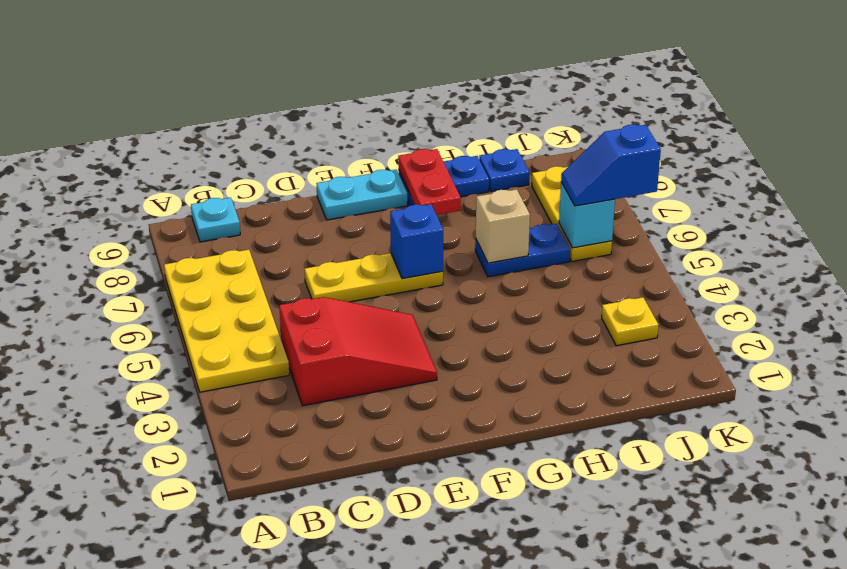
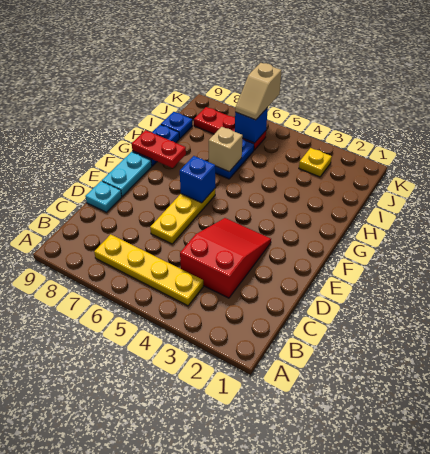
yellow 2x4 plate [164,250,289,392] -> yellow 1x4 plate [94,234,203,306]
cyan 1x1 plate [191,198,240,242] -> cyan 1x1 plate moved to [85,181,122,212]
yellow 1x3 plate [532,166,612,261] -> red 1x3 plate [194,107,266,150]
cyan 1x1 brick [559,182,615,248] -> blue 1x1 brick [235,108,268,143]
blue 1x2 slope [561,125,661,206] -> tan 1x2 slope [235,63,282,120]

